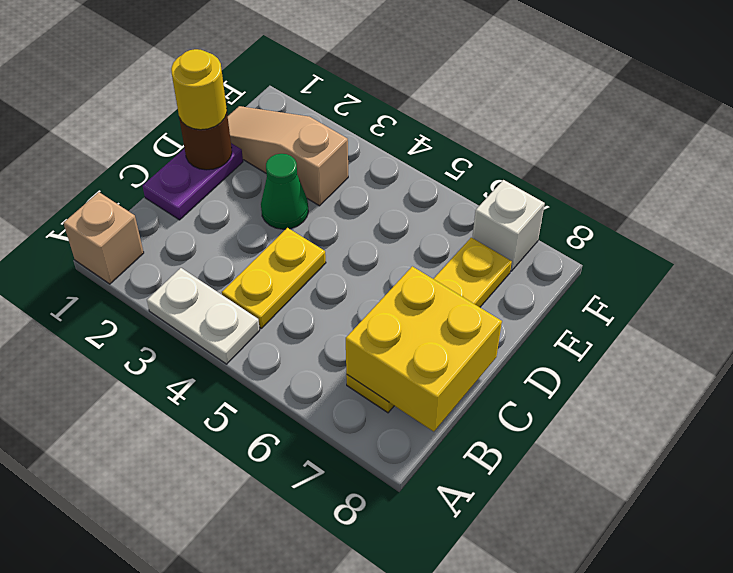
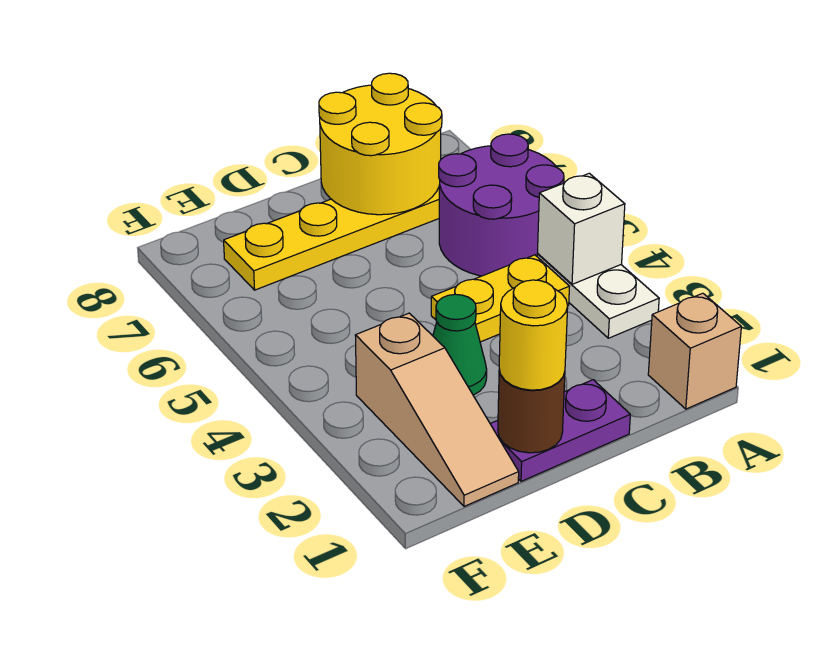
none -> purple 2x2 round brick [439,134,564,276]
yellow 2x2 brick [346,266,502,432] -> yellow 2x2 round brick [319,73,442,215]
white 1x1 brick [472,180,545,271] -> white 1x1 brick moved to [538,173,625,284]

